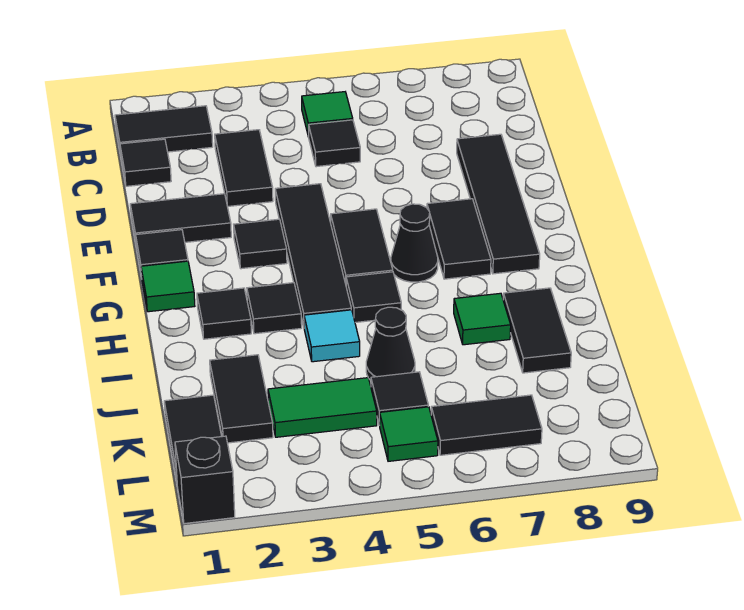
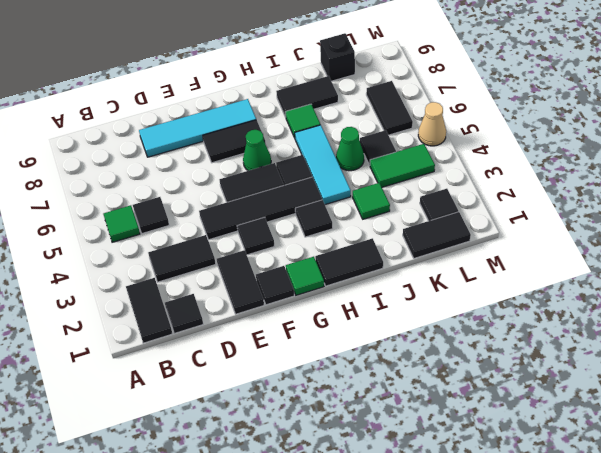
black 1x4 tile [457,134,540,274] -> cyan 1x4 tile [139,99,256,157]
black 1x1 cone [391,204,438,282] -> green 1x1 cone [243,130,271,171]
black 1x1 tile [197,288,251,339] -> black 1x1 tile moved to [420,189,458,221]
cyan 1x1 tile [304,310,360,362] -> cyan 1x3 tile [295,125,351,205]
black 1x2 tile [210,355,273,443] -> black 1x2 tile moved to [315,238,383,286]
black 1x1 cone [366,307,415,380] -> green 1x1 cone [336,127,364,171]
green 1x2 tile [268,378,377,437] -> green 1x2 tile turned to [370,144,435,187]
green 1x1 tile [380,407,438,461] -> green 1x1 tile moved to [353,183,390,219]
black 1x1 brick [175,436,235,524] -> black 1x1 brick moved to [320,33,355,81]
none -> tan 1x1 cone [418,102,446,146]

